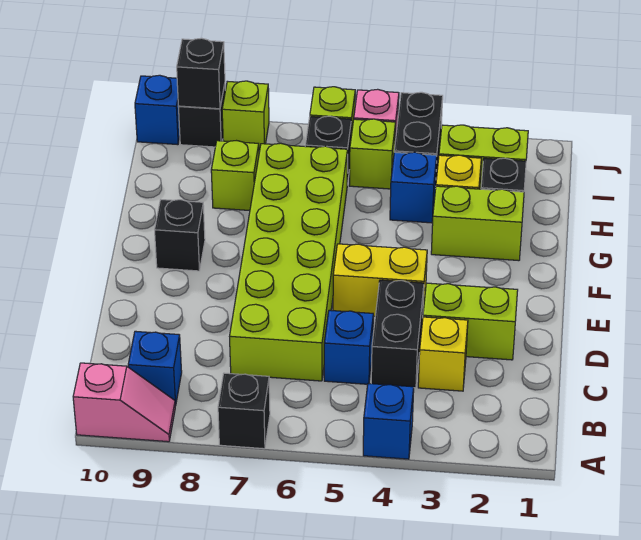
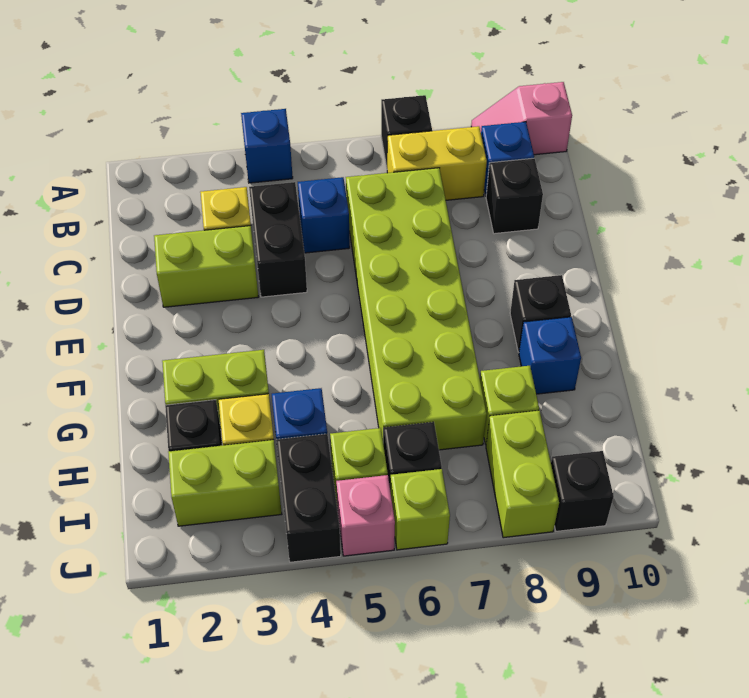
yellow 1x2 brick [333,244,427,316] -> yellow 1x2 brick moved to [387,126,487,200]
lime 1x1 brick [222,81,269,150] -> lime 1x2 brick [486,410,559,538]
black 1x1 brick [177,38,225,109] -> black 1x1 brick moved to [486,158,543,234]
blue 1x1 brick [135,75,180,145] -> blue 1x1 brick moved to [519,317,581,394]

